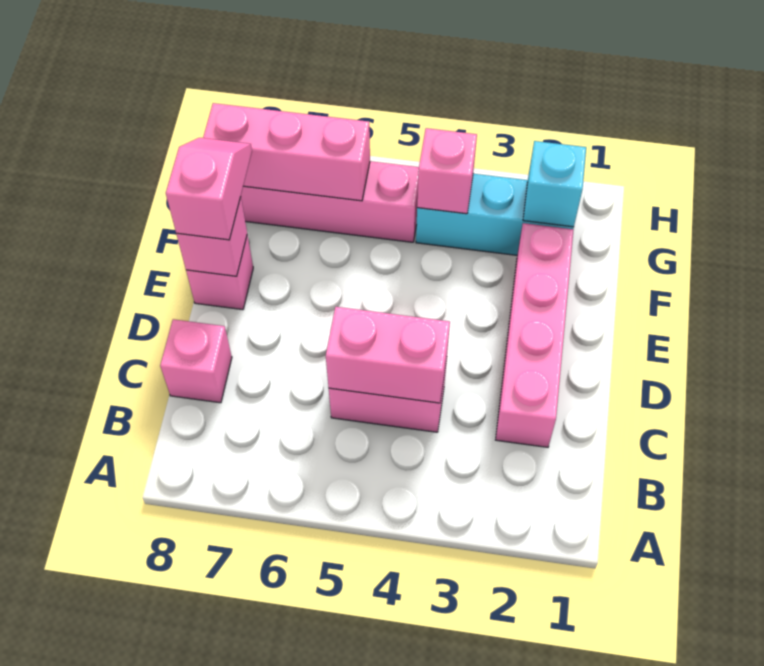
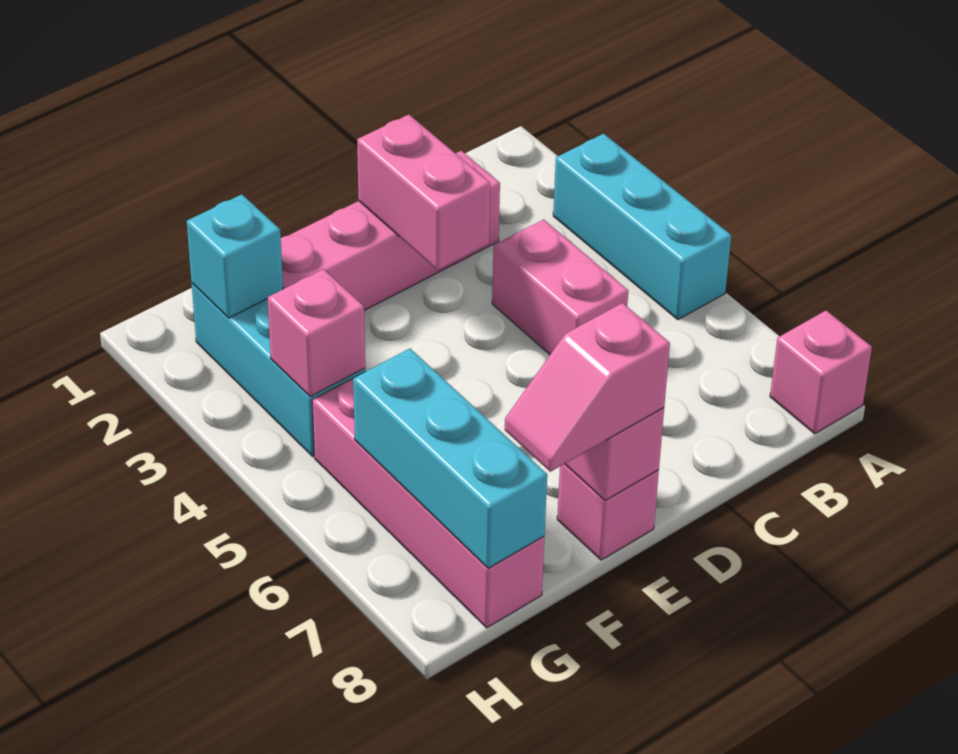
none -> cyan 1x3 brick [553,134,731,319]
pink 1x2 brick [326,307,450,403] -> pink 1x2 brick moved to [357,115,490,270]
pink 1x1 brick [160,319,232,403] -> pink 1x1 brick moved to [770,311,872,434]
pink 1x3 brick [203,103,370,201] -> cyan 1x3 brick [353,349,547,568]

